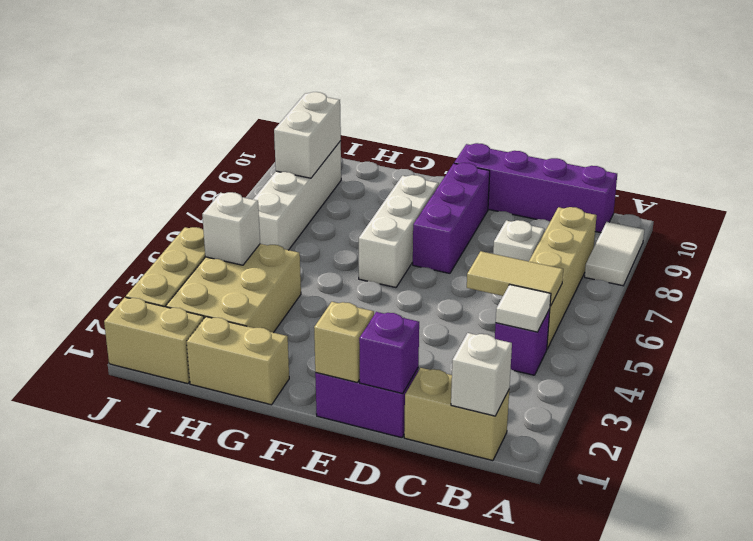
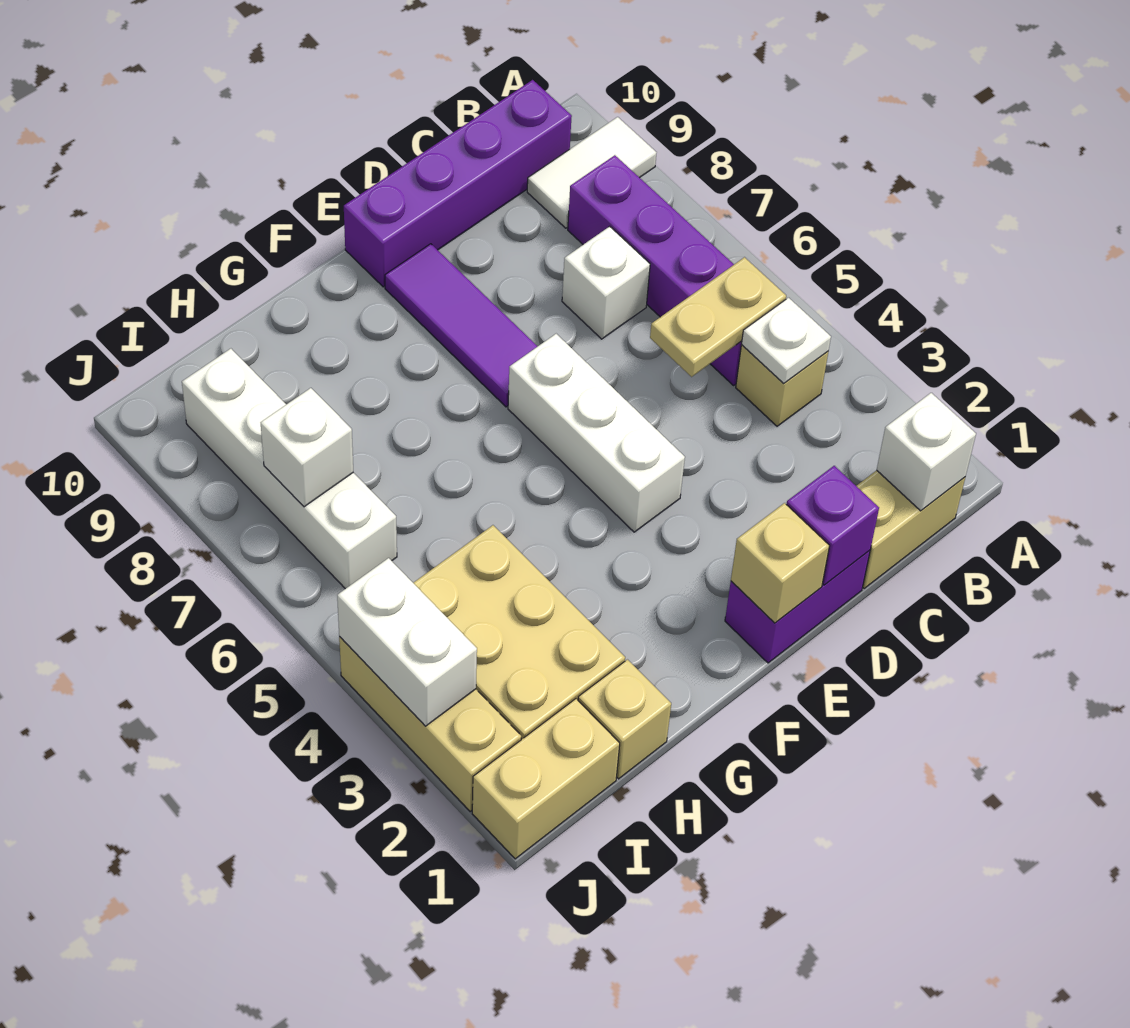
white 1x2 tile [585,222,644,286] -> white 1x2 tile turned to [527,117,657,228]
purple 1x1 brick [495,309,550,375] -> tan 1x1 brick [736,345,828,426]
white 1x1 tile [496,285,551,332] -> white 1x1 plate [742,298,831,384]
tan 1x4 brick [529,207,597,349] -> purple 1x4 brick [568,155,742,385]
tan 1x2 tile [467,251,563,306] -> tan 1x2 plate [650,257,786,377]
purple 1x3 brick [413,163,490,273] -> purple 1x3 tile [385,244,538,407]
white 1x3 brick [359,175,439,288] -> white 1x3 brick moved to [508,334,685,532]
tan 1x2 brick [187,317,289,405] -> tan 1x1 brick [578,660,671,779]
white 1x1 brick [202,192,260,265] -> white 1x1 brick moved to [261,388,353,507]
white 1x2 brick [274,92,341,178] -> white 1x2 brick moved to [337,558,477,726]

